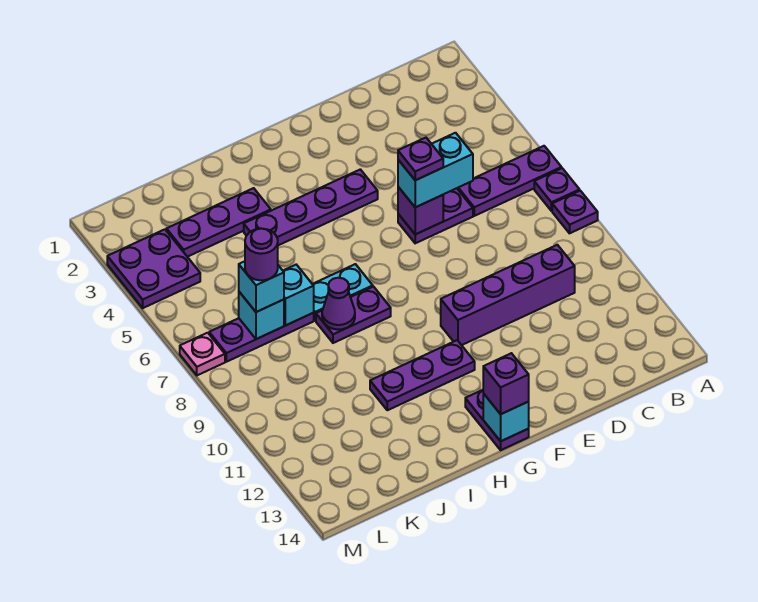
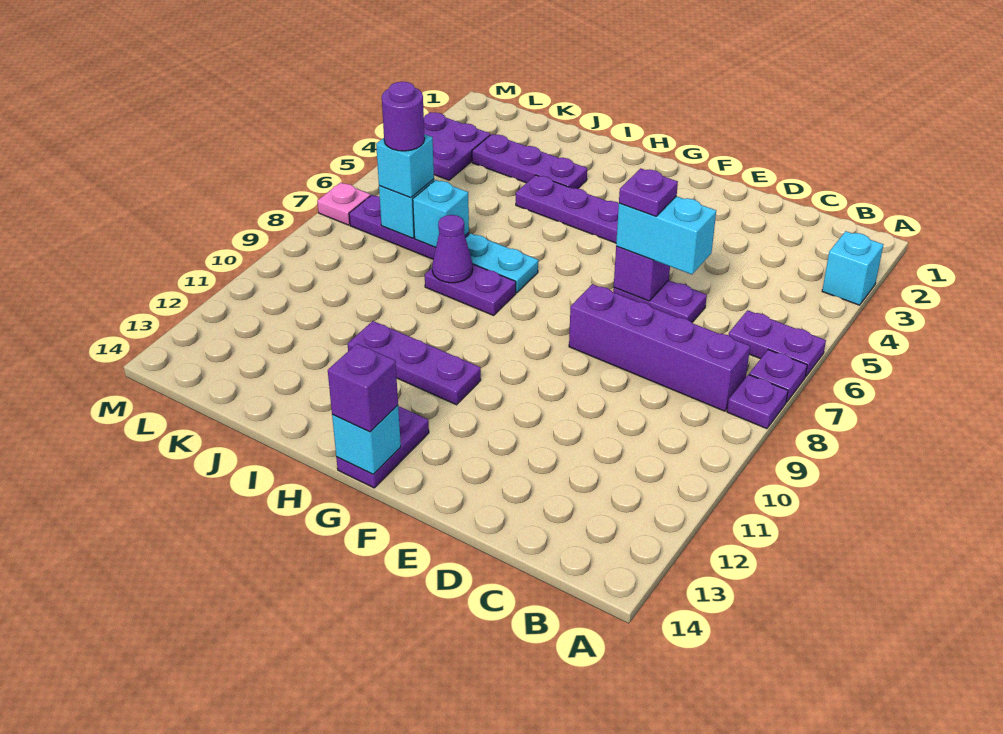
none -> cyan 1x1 brick [822,231,883,305]
purple 1x3 plate [457,146,562,216] -> purple 1x2 plate [729,310,826,376]
purple 1x4 brick [441,245,575,345] -> purple 1x4 brick moved to [569,284,750,411]

